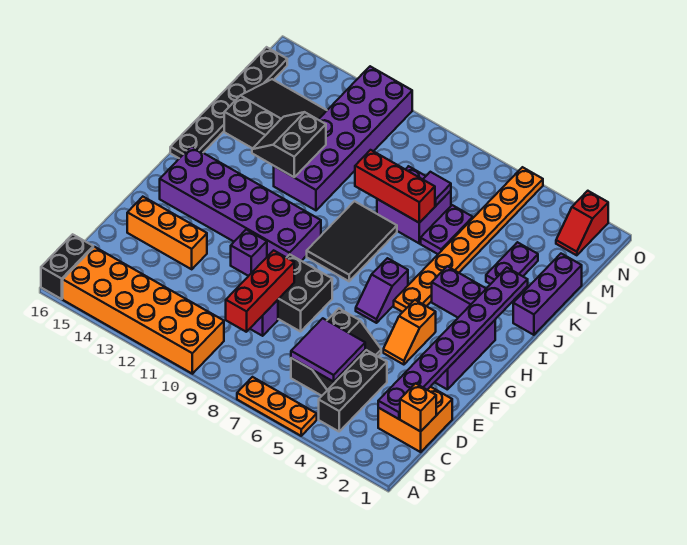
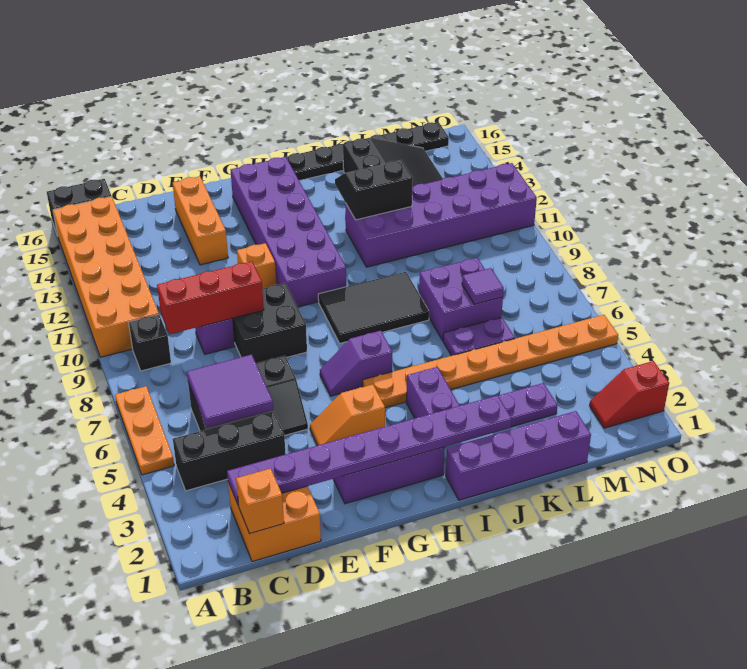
none -> black 1x1 brick [129,315,171,371]
purple 1x1 brick [231,230,267,276] -> orange 1x1 brick [237,243,276,289]
purple 1x3 brick [513,254,582,335] -> purple 1x4 brick [446,411,591,500]
red 1x3 brick [355,150,435,223] -> none

